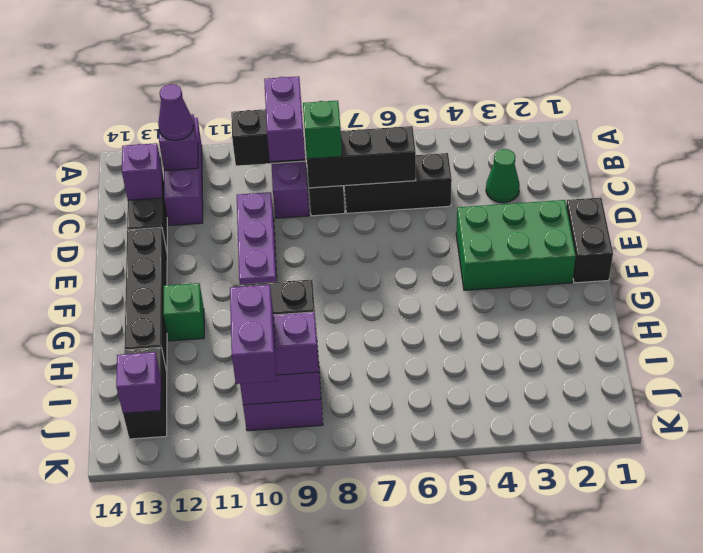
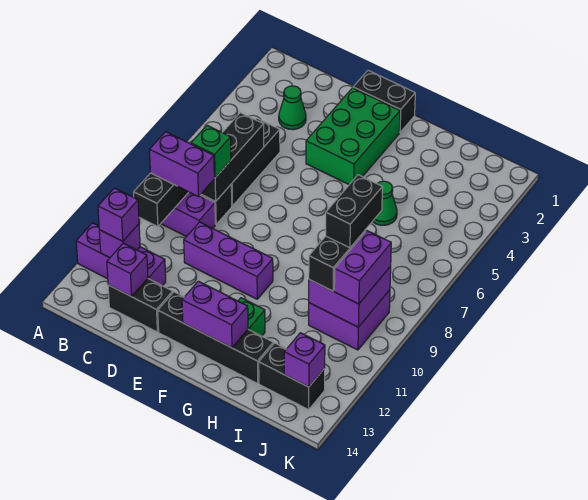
purple 1x1 cone [158,84,194,140] -> purple 1x1 brick [98,188,139,241]
none -> green 1x1 cone [372,181,397,225]
none -> black 1x2 brick [326,175,382,248]
purple 1x2 brick [230,285,276,384] -> purple 1x2 brick moved to [182,281,248,348]

